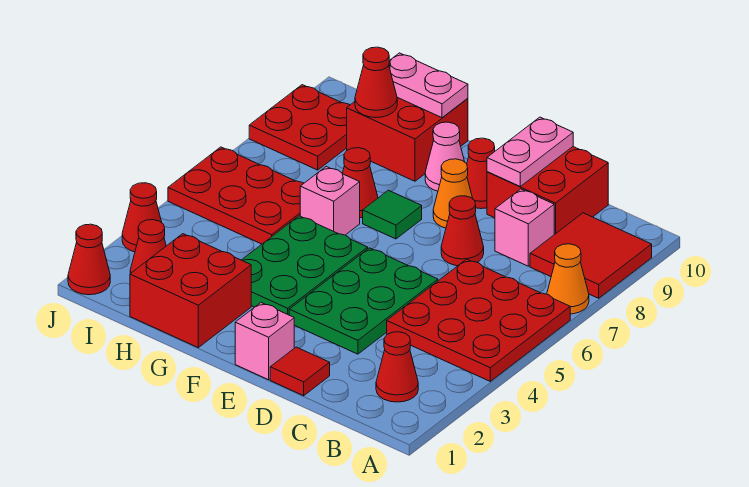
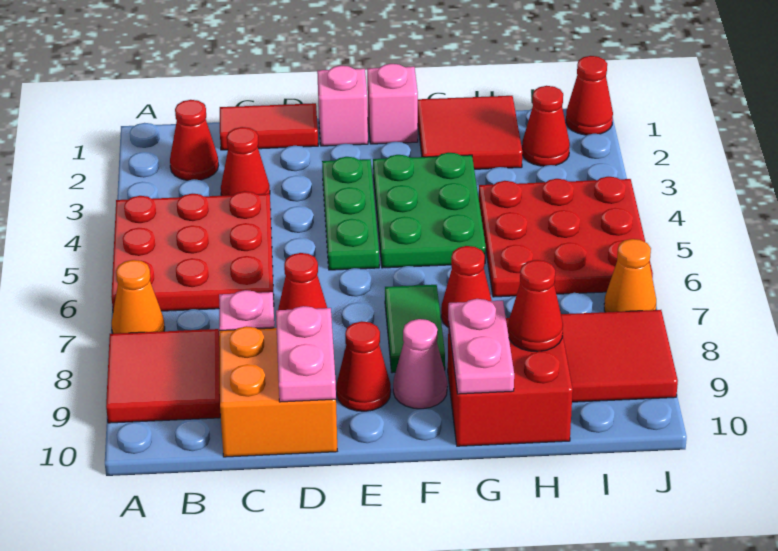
red 2x2 brick [487,147,608,235] -> orange 2x2 brick [219,326,337,457]
red 1x1 tile [270,347,330,396] -> red 1x2 tile [220,103,318,150]
green 2x3 plate [289,248,438,354] -> green 1x3 plate [322,157,379,270]
orange 1x1 cone [433,159,473,228] -> orange 1x1 cone moved to [604,239,656,312]
green 1x1 tile [363,190,422,239] -> green 1x2 tile [385,285,445,373]
red 2x2 brick [130,234,251,348] -> red 2x2 tile [418,96,522,169]
pink 1x1 brick [300,167,360,235] -> pink 1x1 brick moved to [367,64,418,144]
pink 1x2 plate [389,53,468,118] -> pink 1x2 plate turned to [448,299,514,394]
red 2x3 plate [168,147,304,244] -> red 3x3 plate [479,177,653,297]
red 2x2 plate [249,85,349,170] -> red 2x2 tile [561,310,678,402]
red 1x1 cone [122,183,162,252] -> red 1x1 cone moved to [221,127,270,196]

